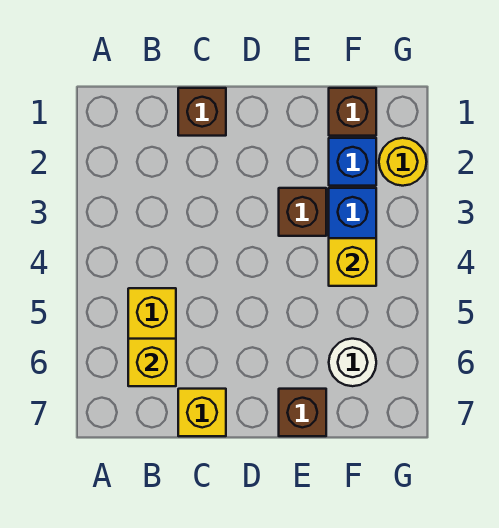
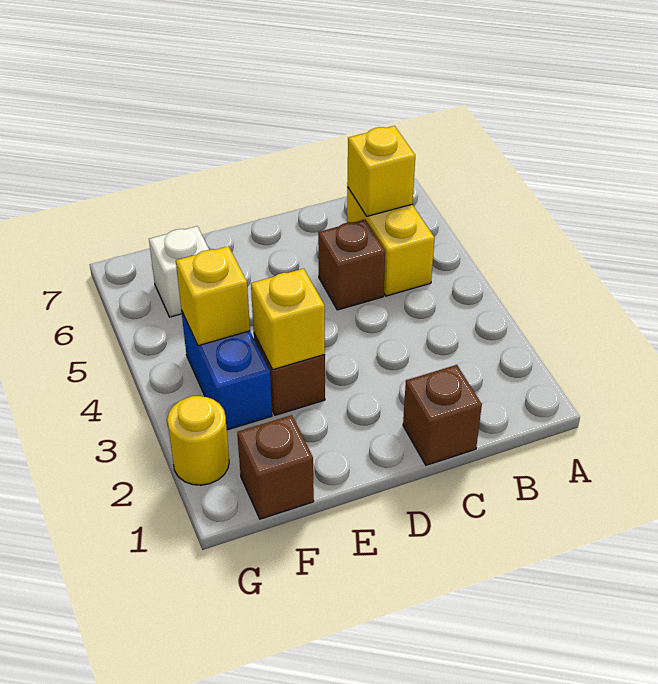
yellow 1x1 brick [178,389,226,436] -> yellow 1x1 brick moved to [251,268,325,370]
brown 1x1 brick [279,389,326,436] -> brown 1x1 brick moved to [318,220,385,310]
blue 1x1 brick [329,138,376,186] -> none
white 1x1 round brick [329,339,376,386] -> white 1x1 brick [149,226,209,317]

